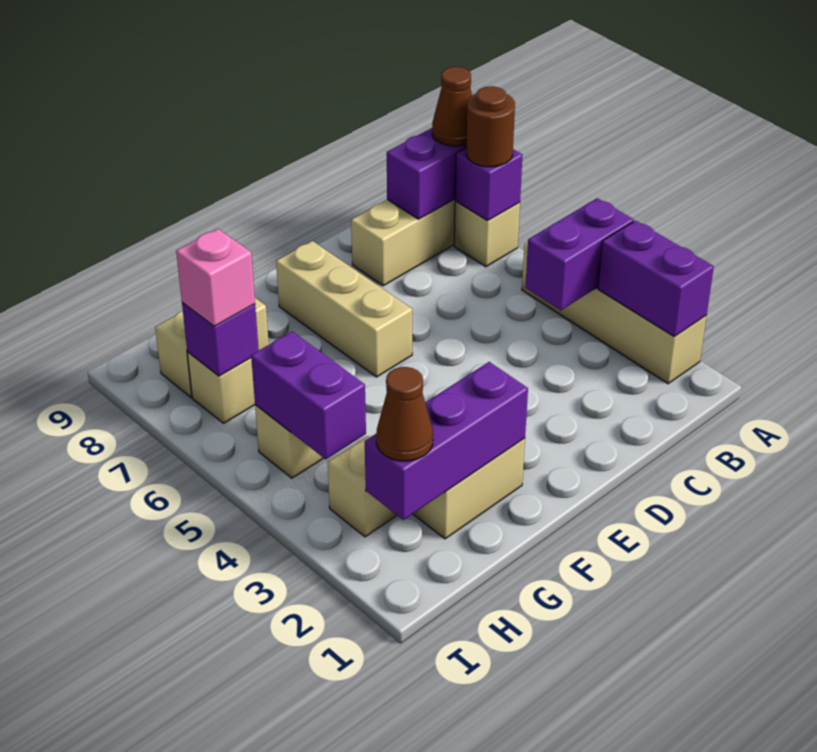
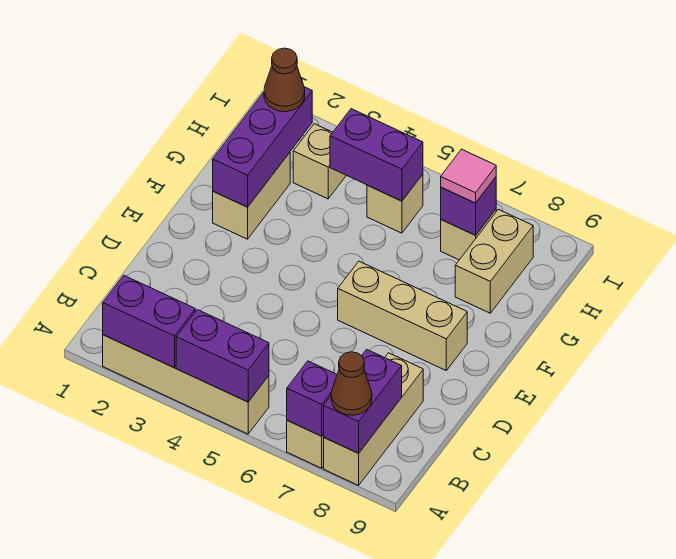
purple 1x2 brick [525,198,634,310] -> purple 1x2 brick turned to [176,310,269,402]
brown 1x1 round brick [466,86,515,167] -> none
pink 1x1 brick [176,229,255,326] -> pink 1x1 tile [441,149,496,203]

